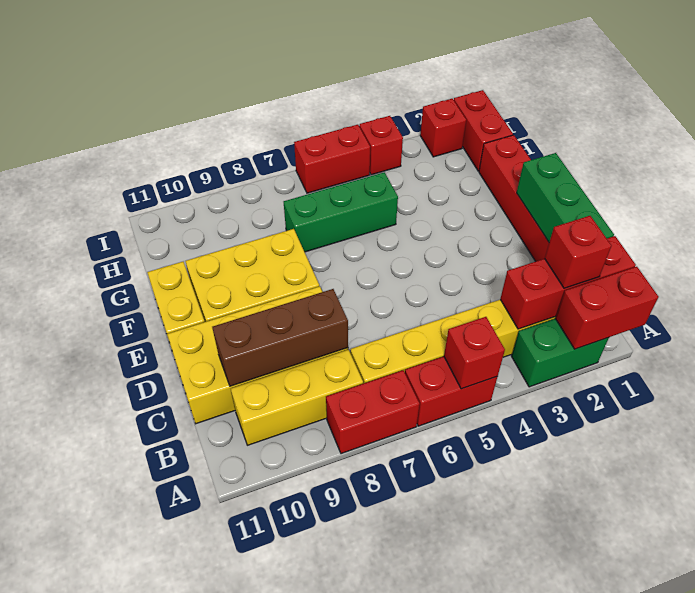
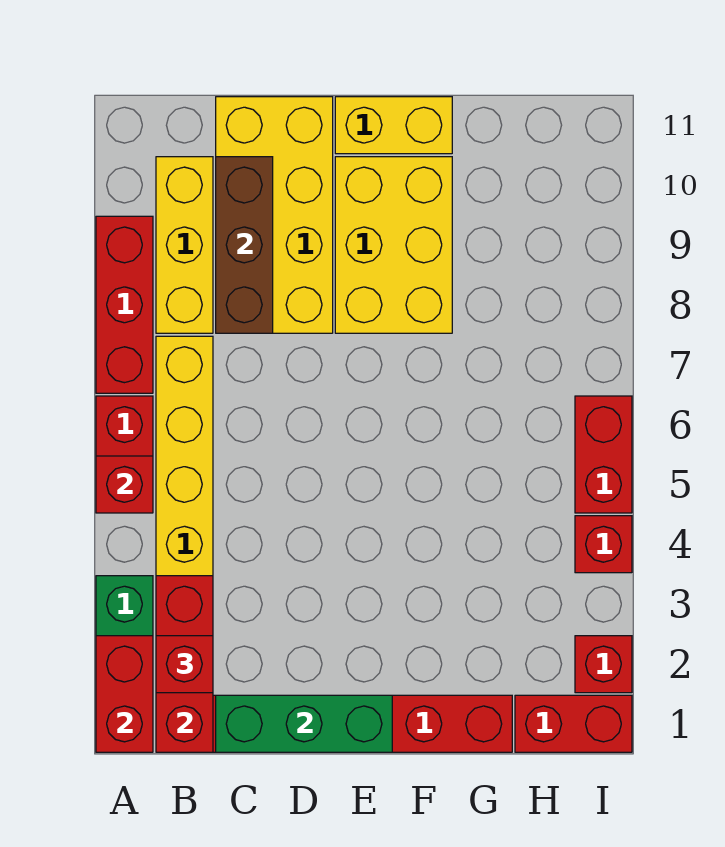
red 1x2 brick [326,370,420,454] -> red 1x3 brick [96,216,153,393]
green 1x3 brick [284,172,398,252] -> none

